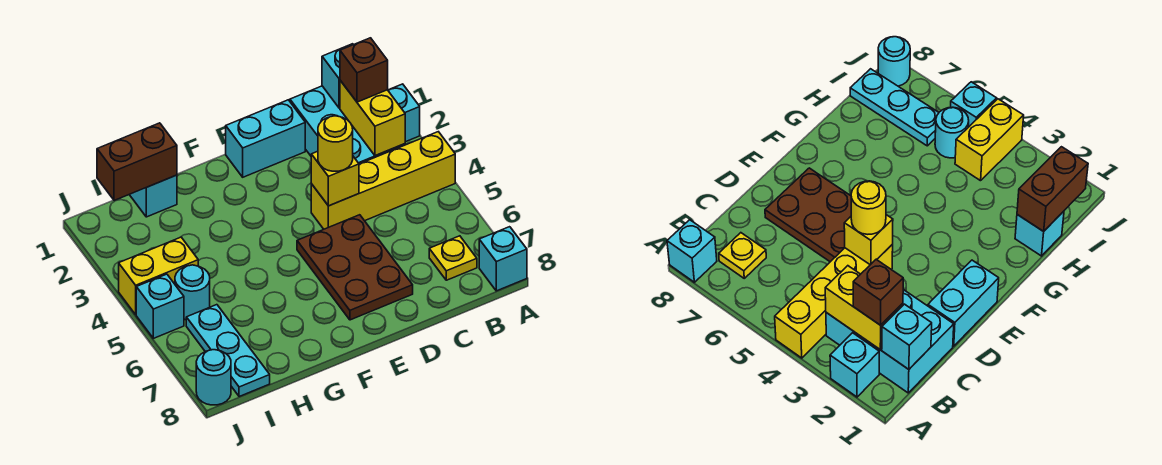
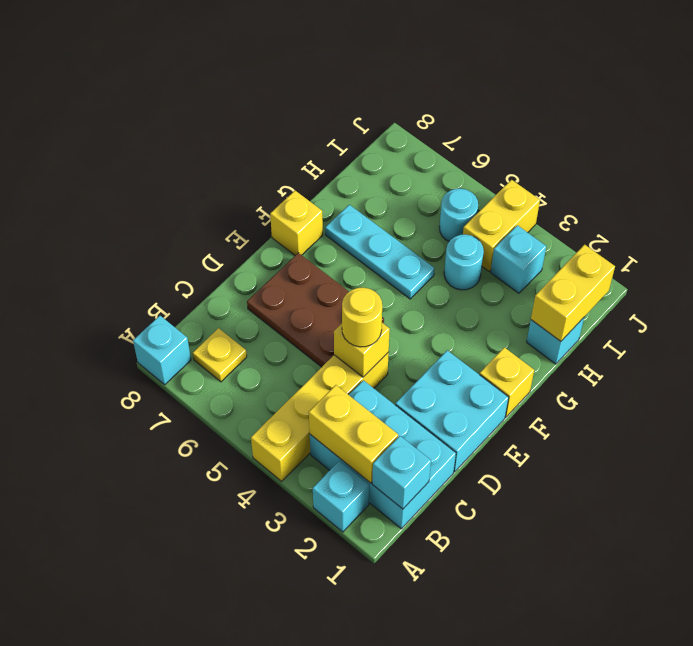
brown 1x1 brick [340,38,388,102] -> none
cyan 1x2 brick [226,100,305,177] -> cyan 2x2 brick [395,350,509,472]
none -> yellow 1x1 brick [480,347,534,417]
none -> yellow 1x1 brick [270,191,323,255]
brown 1x2 brick [97,123,177,201] -> yellow 1x2 brick [531,245,615,341]
cyan 1x3 plate [186,305,270,397] -> cyan 1x3 plate moved to [325,205,435,299]
cyan 1x1 brick [136,274,184,338] -> cyan 1x1 brick moved to [491,225,546,293]
cyan 1x1 round brick [196,350,231,405] -> cyan 1x1 round brick moved to [444,235,484,290]

